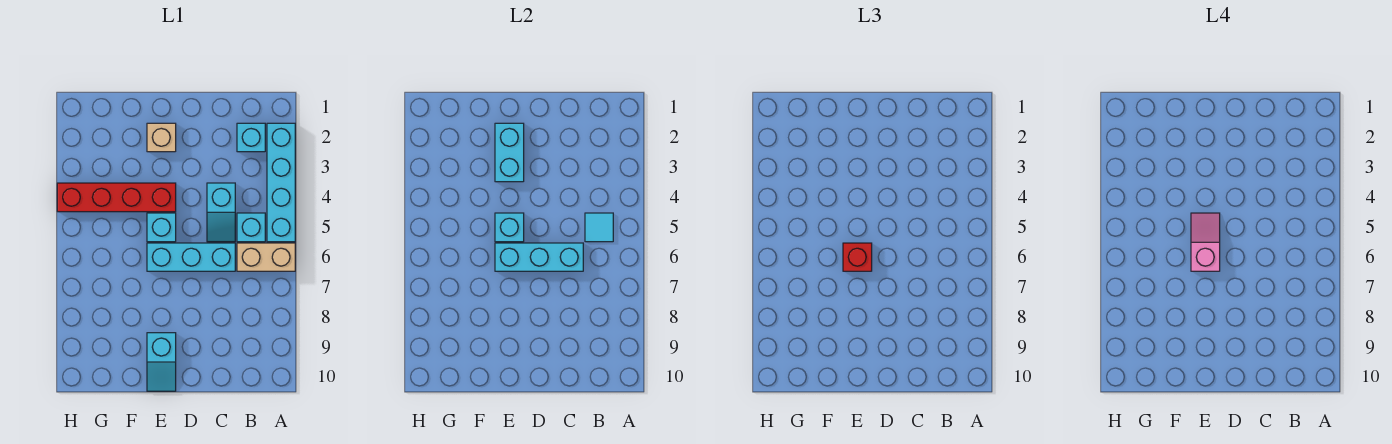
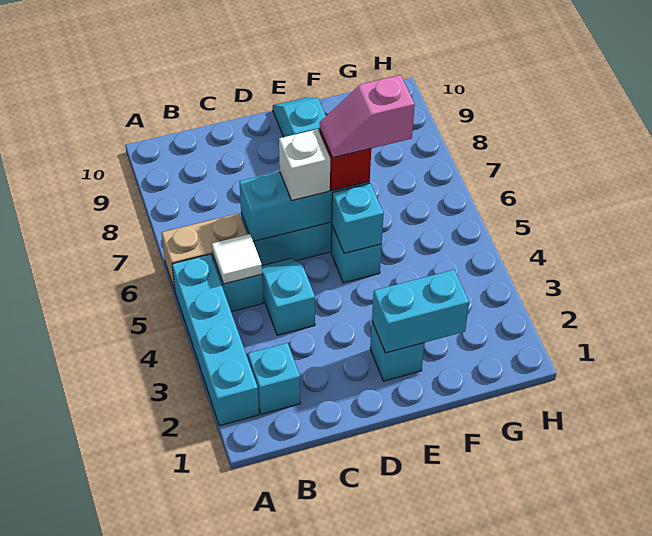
cyan 1x1 tile [585,213,613,242] -> white 1x1 tile [212,234,262,284]
none -> white 1x1 brick [279,129,330,200]
tan 1x1 brick [147,123,176,152] -> cyan 1x1 brick [370,322,424,381]
cyan 1x2 brick [495,123,524,182] -> cyan 1x2 brick turned to [372,270,469,353]
red 1x4 brick [57,183,176,212] -> none
pink 1x2 slope [1191,213,1220,271] -> pink 1x2 slope turned to [320,75,415,158]

